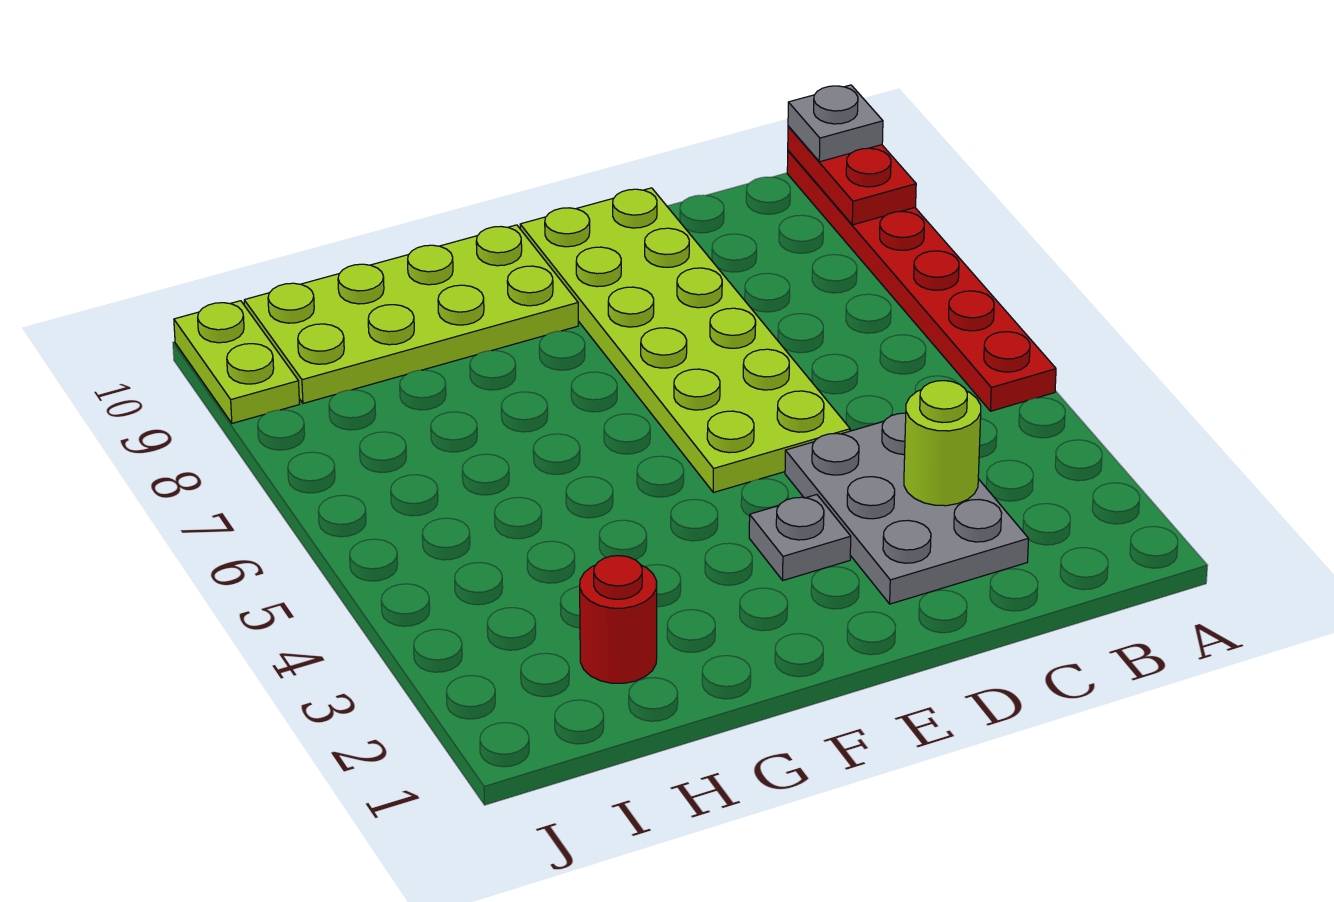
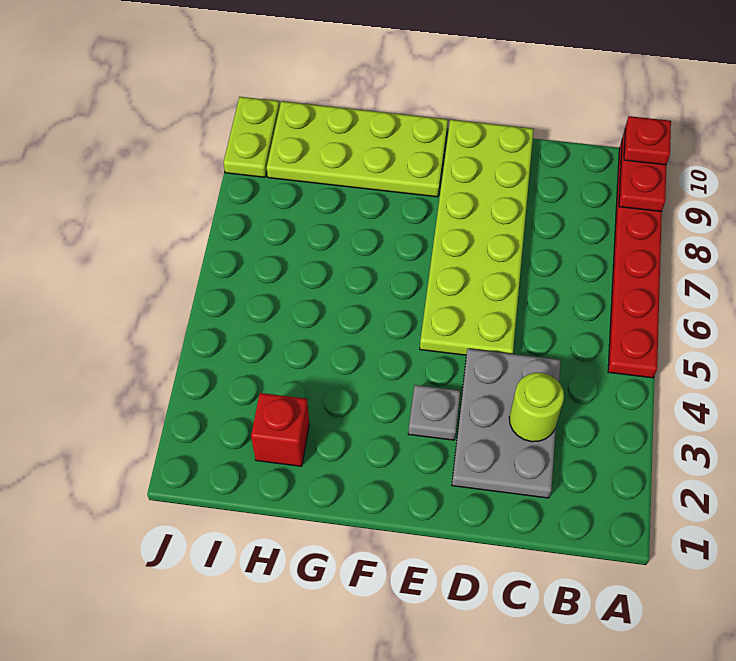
grey 1x1 plate [788,85,883,162] -> red 1x1 plate [624,116,671,165]
red 1x1 round brick [580,556,657,683] -> red 1x1 brick [251,393,309,466]

